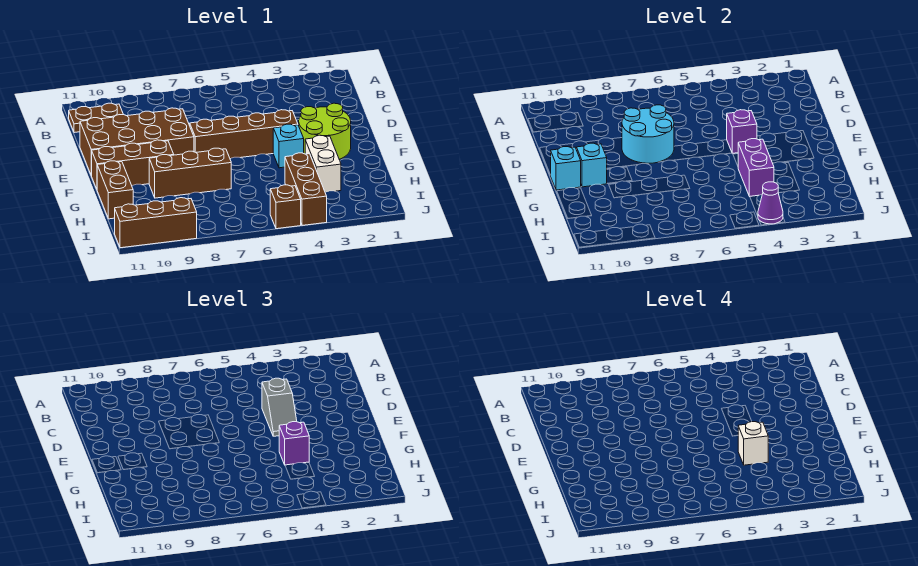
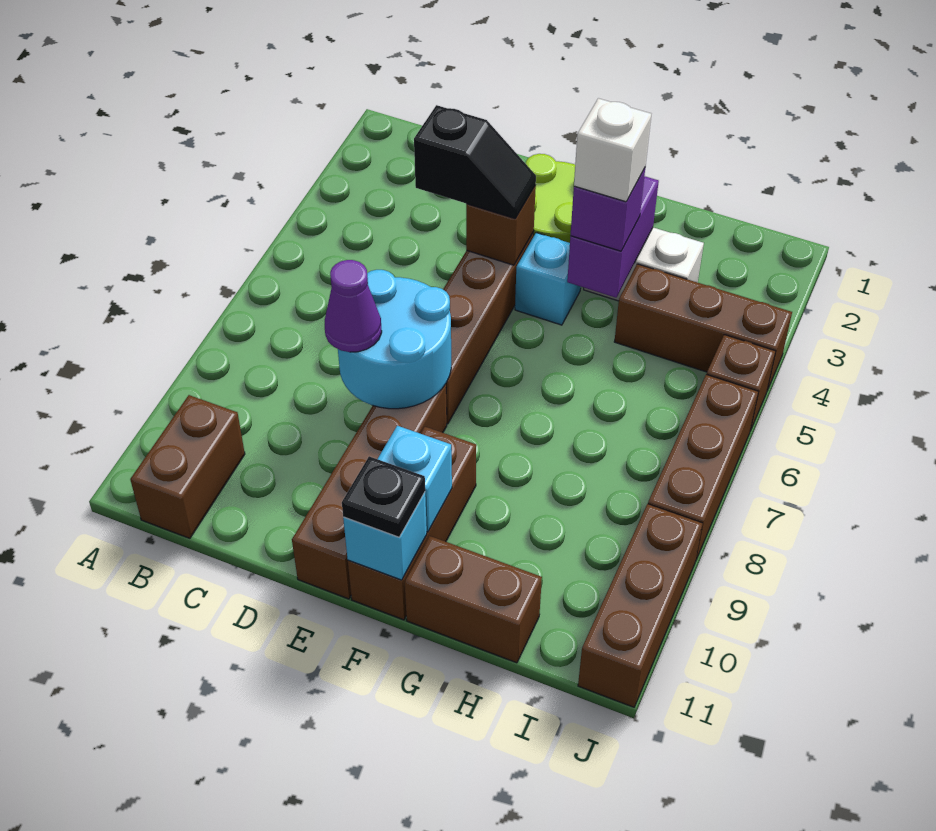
brown 1x2 plate [69,103,123,133] -> brown 1x2 brick [130,395,245,538]
grey 1x2 slope [262,378,297,436] -> black 1x2 slope [414,105,536,218]
brown 2x4 brick [80,108,194,175] -> brown 1x4 brick [292,384,447,599]
purple 1x1 brick [727,110,757,153] -> brown 1x1 brick [466,185,536,265]
none -> black 1x1 plate [342,456,425,537]
purple 1x2 brick [738,139,774,196] -> purple 1x2 brick turned to [567,176,659,298]
brown 1x3 brick [149,148,231,198] -> brown 1x3 brick moved to [648,374,758,561]
purple 1x1 cone [758,182,783,224] -> purple 1x1 cone moved to [325,260,382,352]

